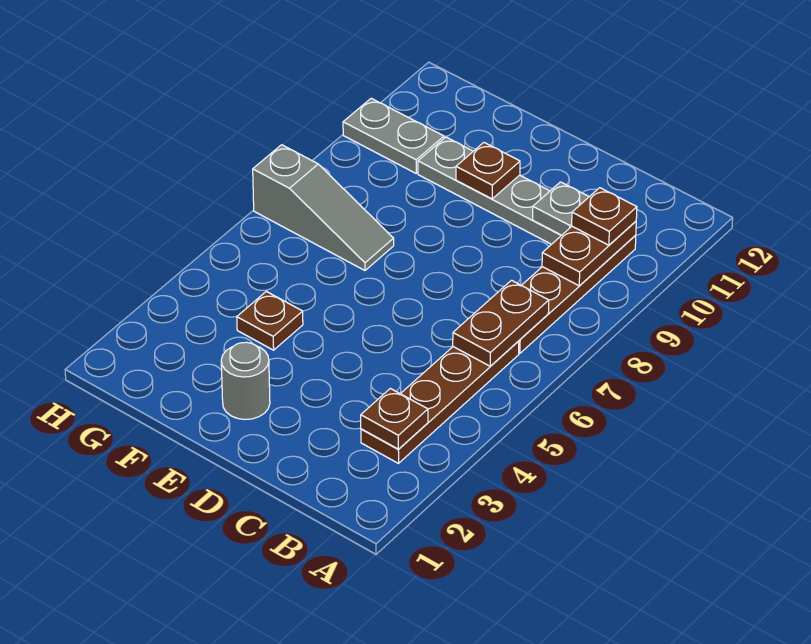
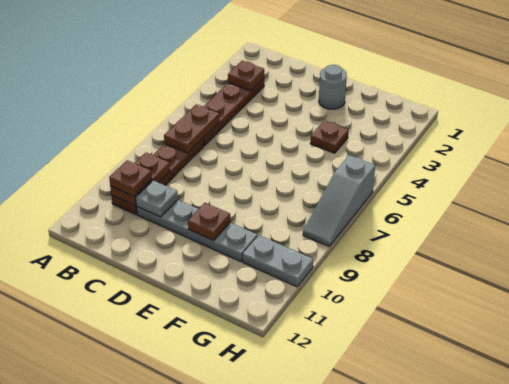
grey 1x3 slope [253,145,394,270] -> grey 1x3 slope turned to [303,155,375,246]

